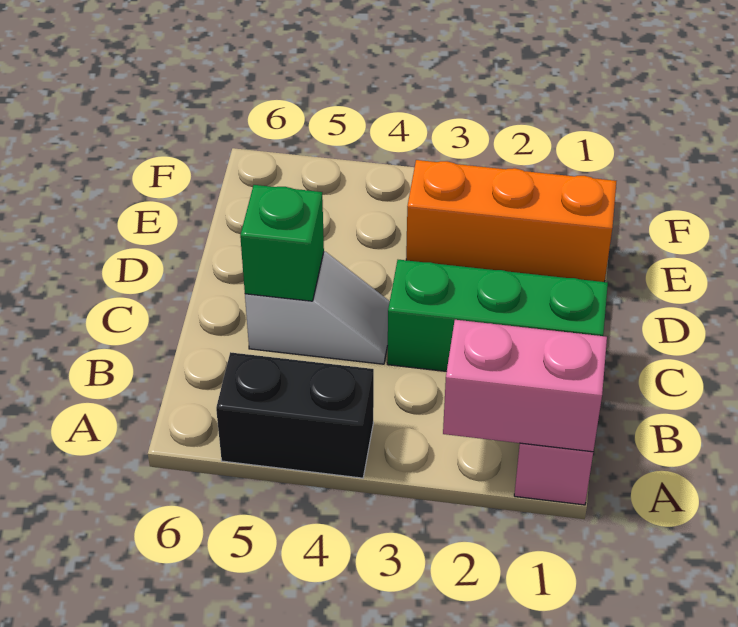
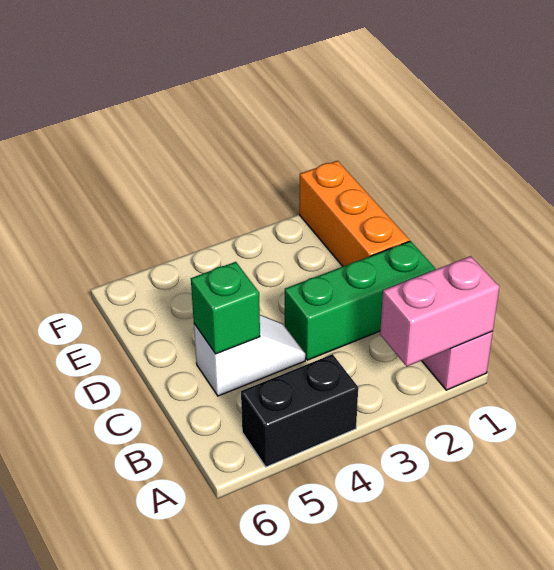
orange 1x3 brick [406,160,616,282] -> orange 1x3 brick turned to [299,161,409,266]

